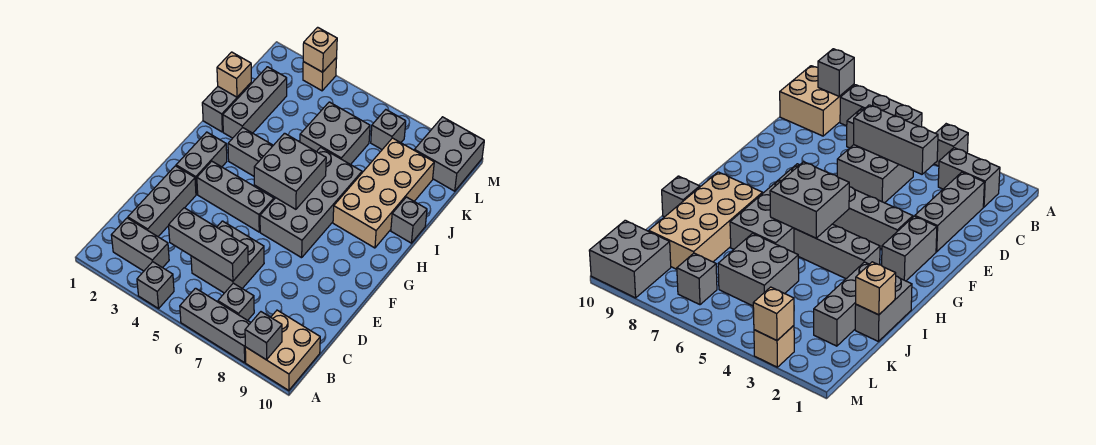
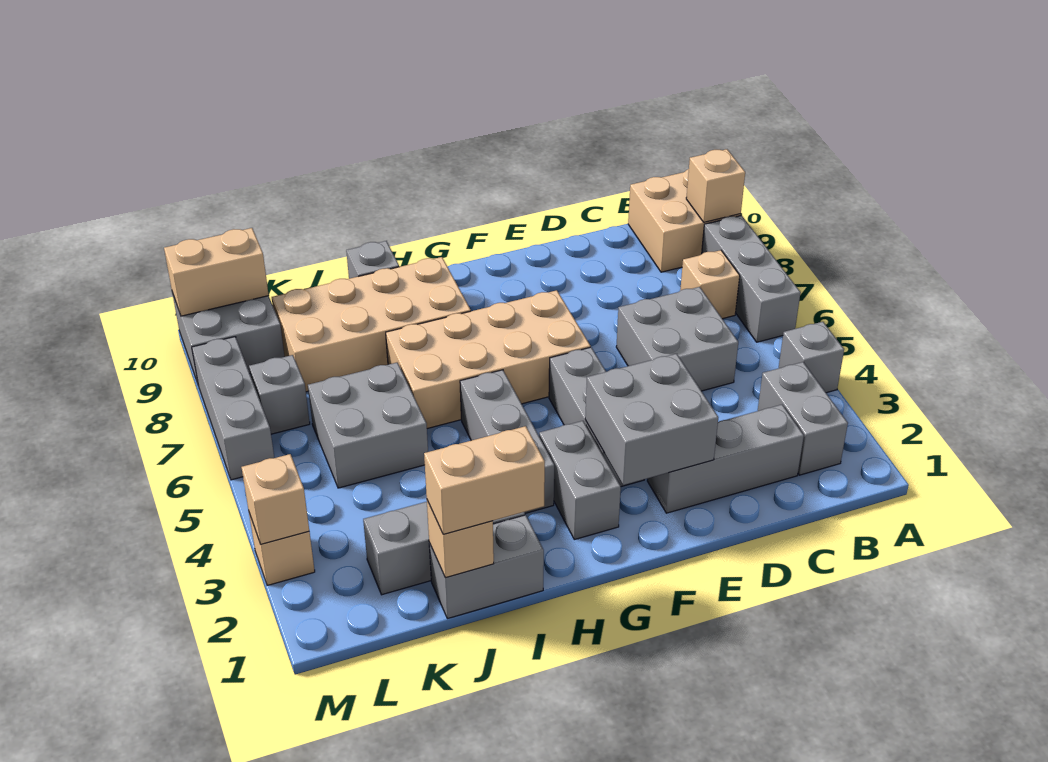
grey 1x1 brick [245,312,282,360] -> tan 1x1 brick [686,149,745,222]
grey 1x1 brick [218,283,254,320] -> tan 1x1 brick [680,250,740,319]
grey 1x3 brick [169,208,248,281] -> grey 1x3 brick moved to [192,337,274,480]
grey 1x2 brick [176,132,227,194] -> grey 1x2 brick turned to [539,421,621,540]
grey 2x4 brick [260,147,362,258] -> tan 2x4 brick [386,290,591,429]
grey 2x2 brick [254,133,326,209] -> grey 2x2 brick moved to [585,354,718,485]
none -> tan 1x2 brick [424,426,545,534]
none -> tan 1x2 brick [164,228,269,316]

